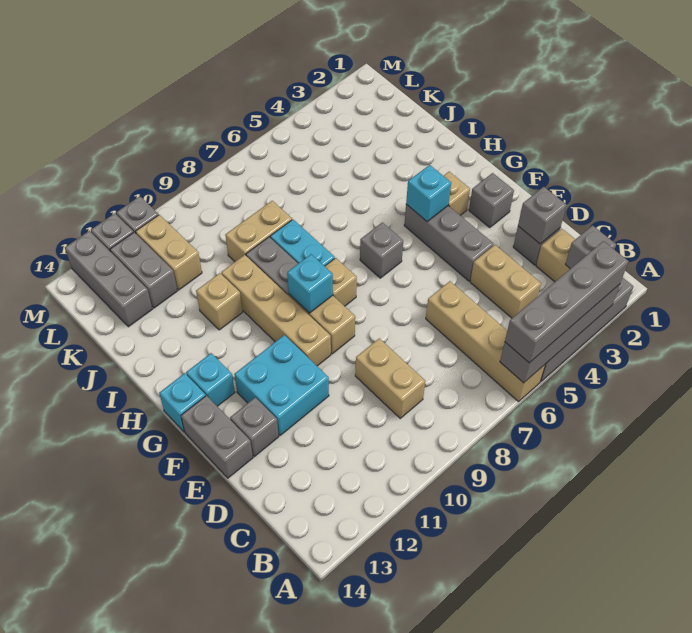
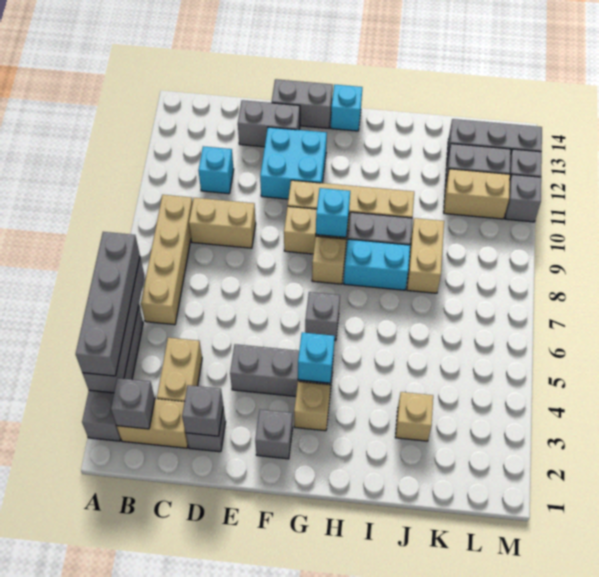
tan 1x4 brick [426,281,545,402] -> tan 1x4 brick turned to [141,195,193,325]
tan 1x2 brick [470,245,541,318] -> tan 1x2 brick turned to [157,338,202,402]
grey 1x1 brick [230,397,279,457] -> grey 1x2 brick [238,100,300,147]
cyan 1x1 brick [186,353,235,406] -> cyan 1x1 brick moved to [198,146,234,194]
tan 1x1 brick [196,273,243,330] -> tan 1x1 brick moved to [395,392,433,441]

